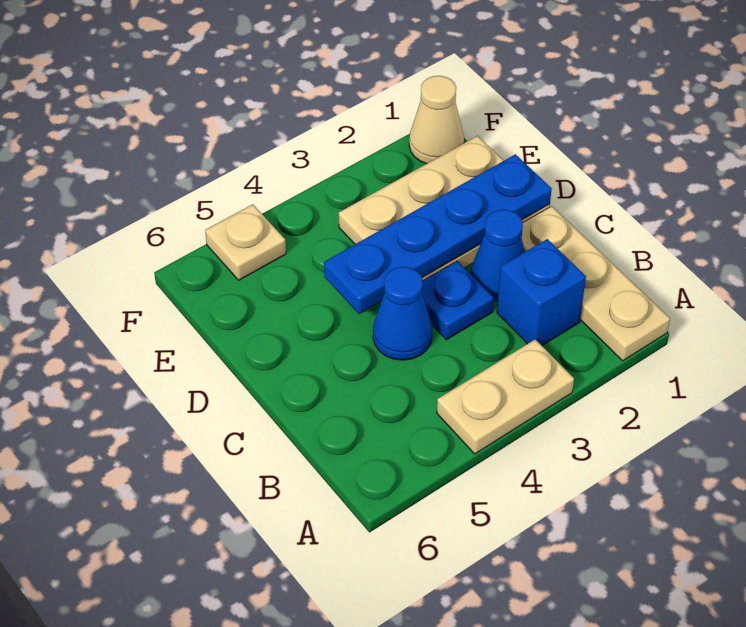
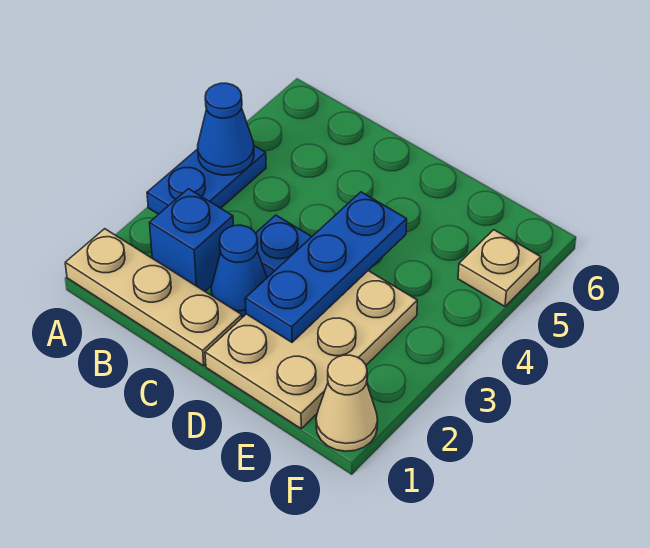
tan 1x2 plate [437,339,574,454] -> blue 1x2 plate [147,146,266,214]
blue 1x1 cone [373,267,432,360] -> blue 1x1 cone moved to [198,83,254,175]
blue 1x4 plate [324,154,552,314] -> blue 1x3 plate [245,192,407,342]

